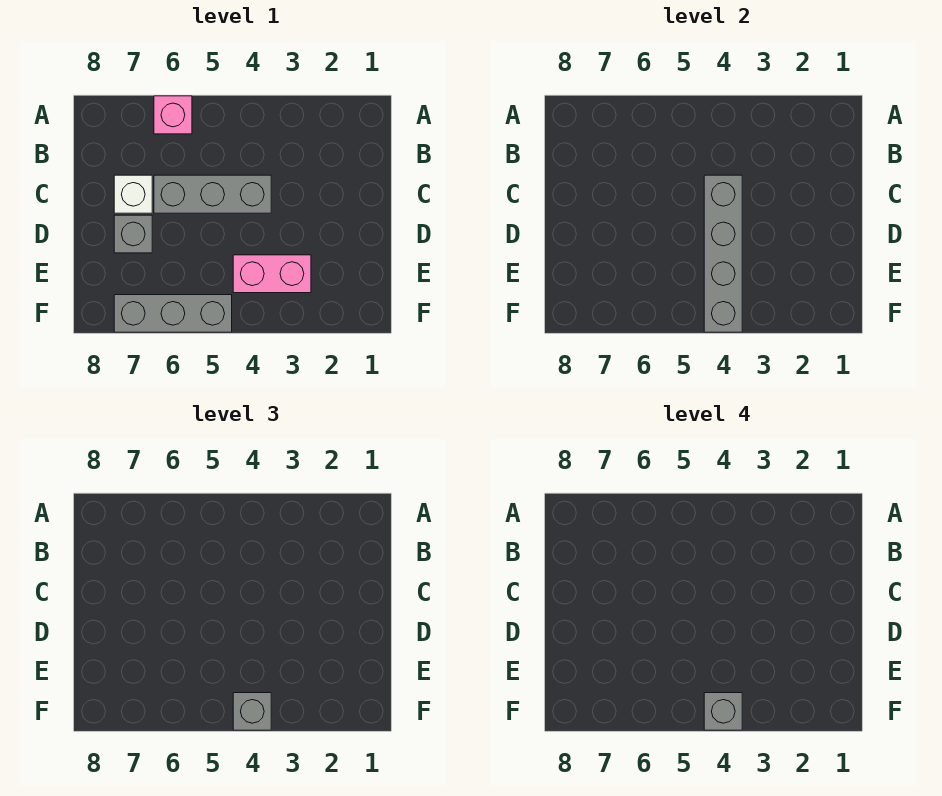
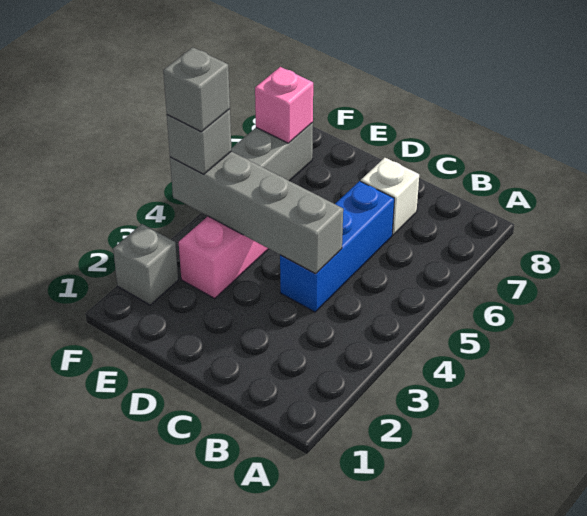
pink 1x1 brick [154,96,192,134] -> pink 1x1 brick moved to [255,67,313,143]
grey 1x3 brick [154,175,271,213] -> blue 1x3 brick [280,181,394,312]
grey 1x1 brick [114,215,152,253] -> grey 1x1 brick moved to [113,224,178,305]

